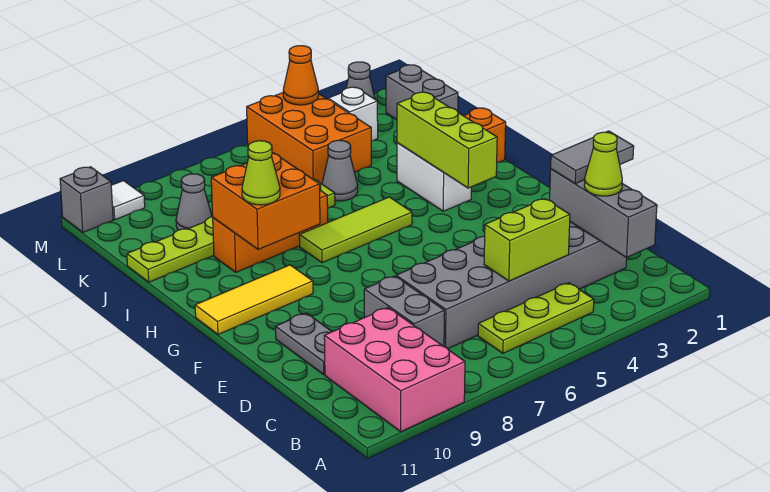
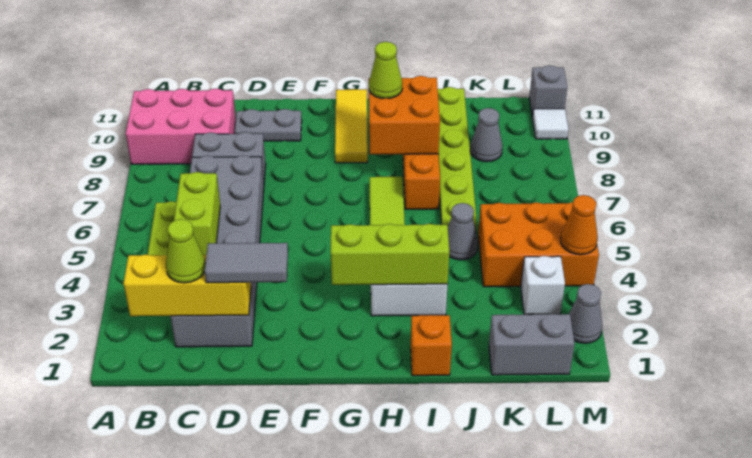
grey 1x3 brick [550,169,657,258] -> yellow 1x3 brick [123,255,251,316]
grey 1x2 tile [551,131,634,184] -> grey 1x2 tile turned to [205,243,288,283]

